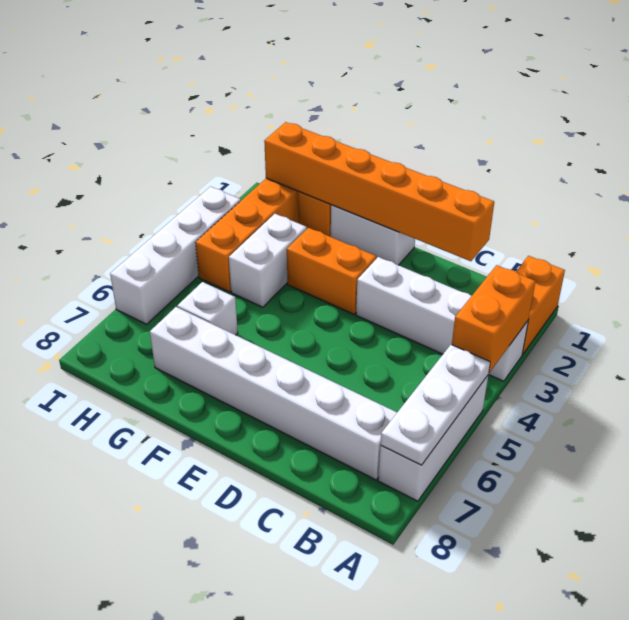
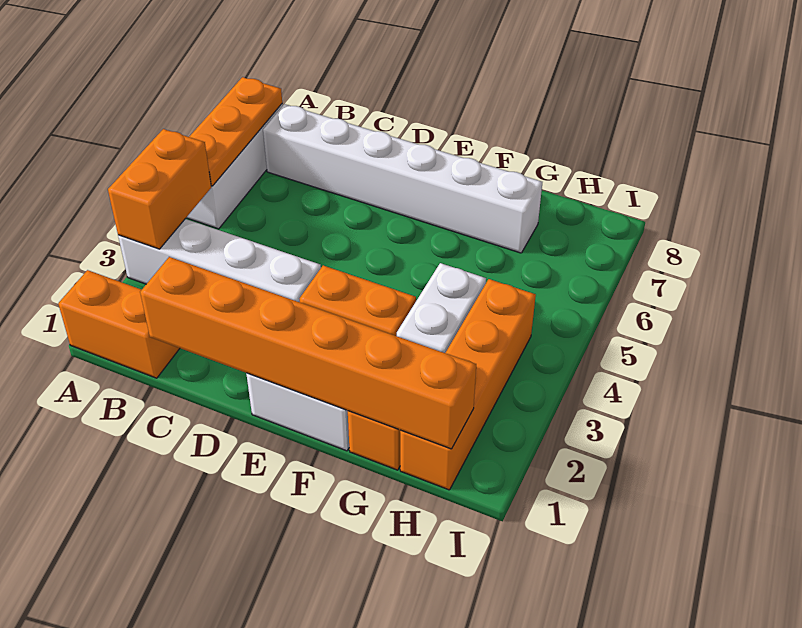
orange 1x2 brick [516,256,565,355] -> orange 1x2 brick turned to [58,270,180,378]
white 1x3 plate [381,344,490,465] -> orange 1x3 plate [189,77,282,186]
white 1x1 brick [177,282,238,335] -> none
white 1x4 brick [110,187,241,324] -> none

